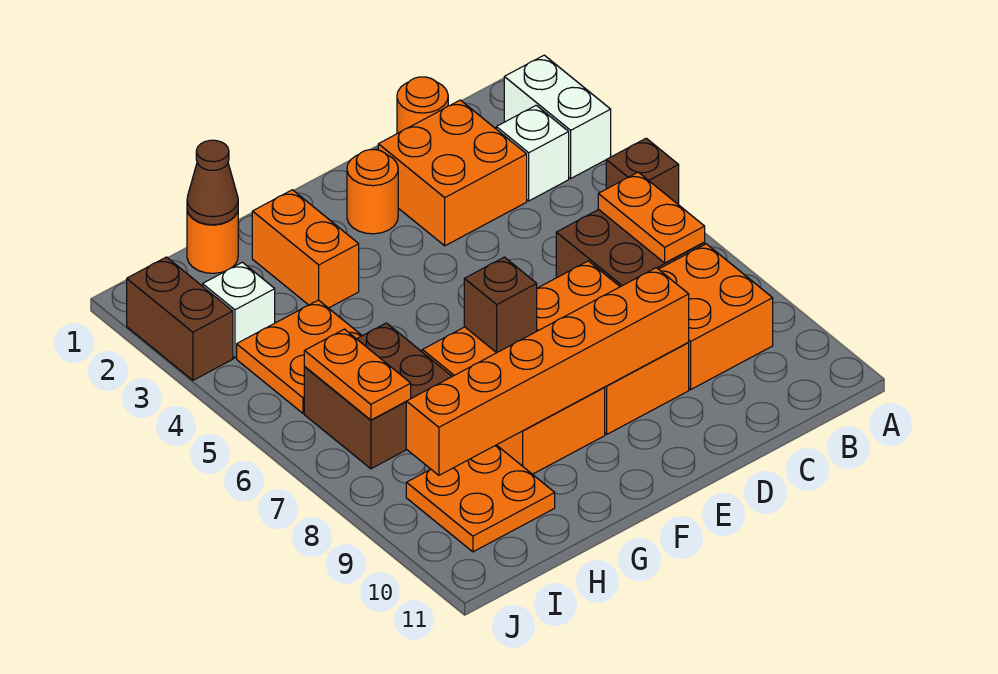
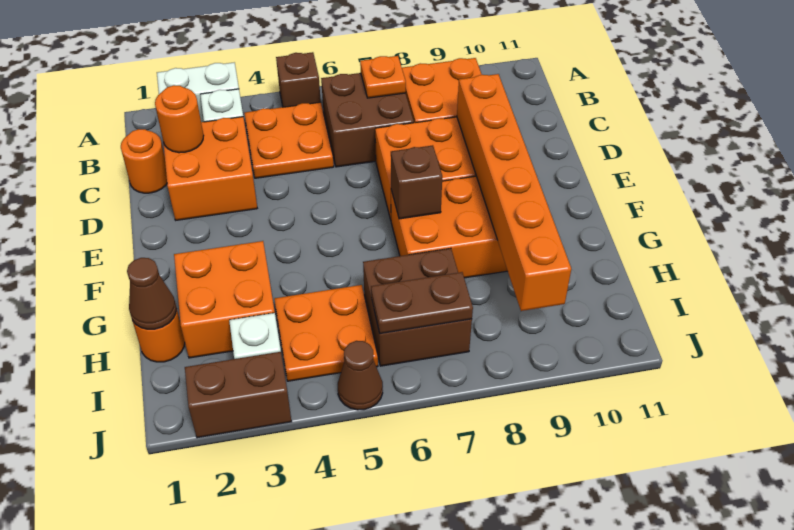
orange 1x2 plate [598,172,705,263] -> orange 1x1 plate [360,56,406,98]
orange 1x1 round brick [347,150,398,234] -> orange 1x1 round brick moved to [155,85,204,153]
orange 1x2 brick [252,190,359,308] -> orange 2x2 brick [174,241,275,358]
orange 2x2 plate [406,445,555,552] -> orange 2x2 plate moved to [244,102,334,178]
orange 1x2 plate [304,329,411,420] -> brown 1x2 plate [371,272,473,334]
none -> brown 1x1 cone [338,341,383,410]

